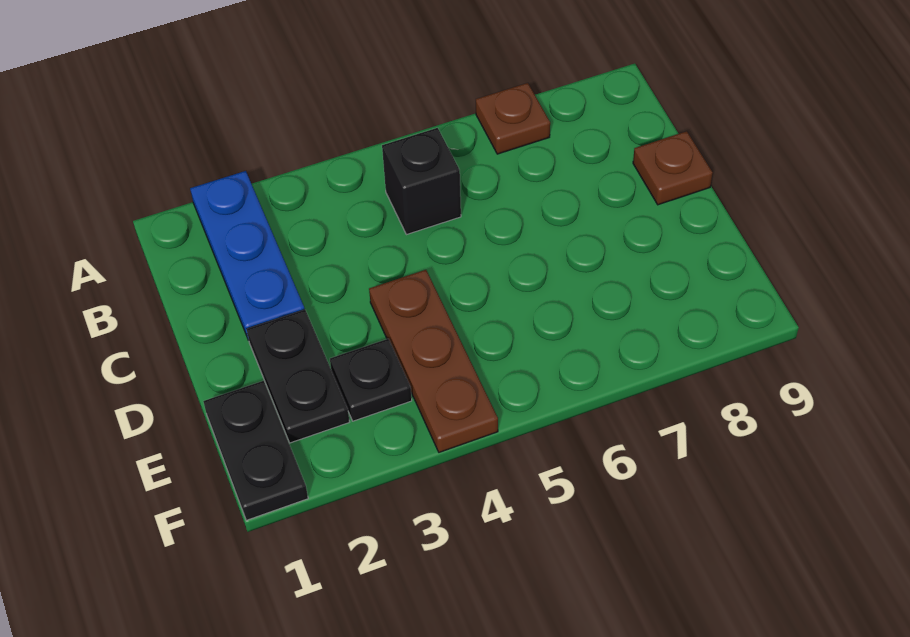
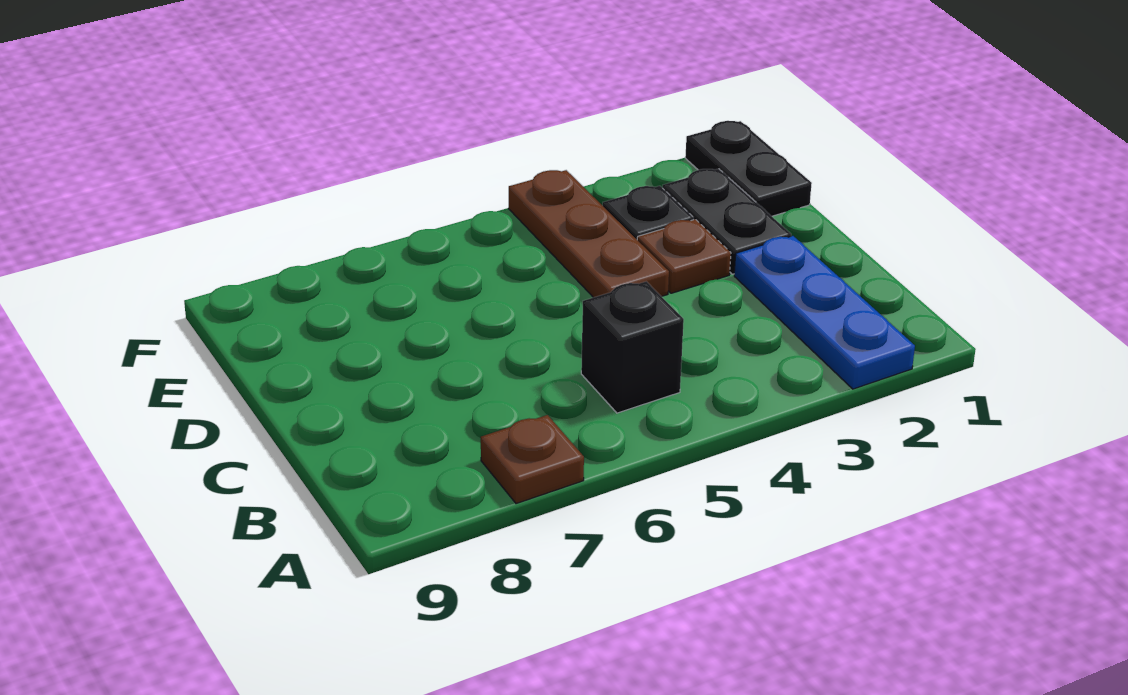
brown 1x1 plate [633,131,713,205] -> brown 1x1 plate moved to [637,219,731,293]

